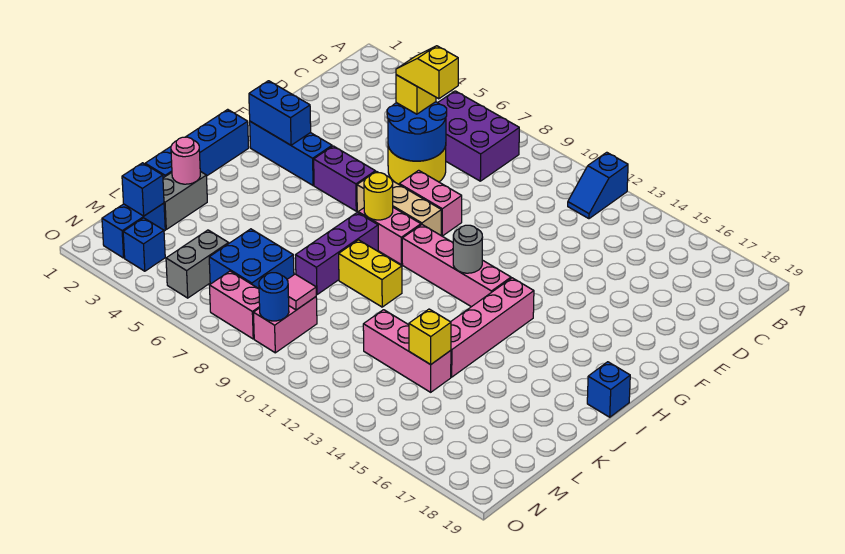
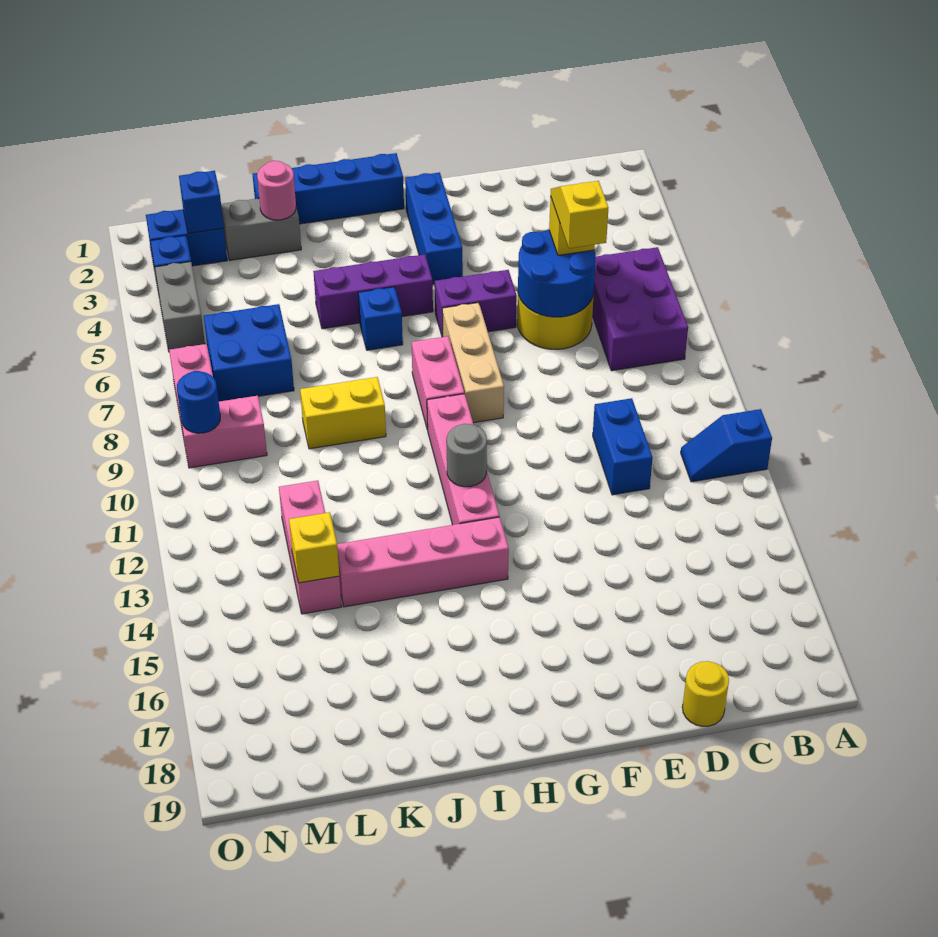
pink 1x2 brick [399,170,462,236] -> none
blue 1x2 brick [249,81,311,145] -> blue 1x2 brick moved to [593,398,653,495]
purple 1x2 brick [314,146,375,211] -> purple 1x2 brick turned to [435,270,517,337]
yellow 1x1 round brick [364,173,393,220] -> yellow 1x1 round brick moved to [682,661,729,726]
purple 1x3 brick [296,213,378,295] -> purple 1x3 brick moved to [313,254,433,329]
blue 1x1 brick [587,362,630,417] -> blue 1x1 brick moved to [358,287,403,350]
yellow 1x2 brick [339,240,402,307] -> yellow 1x2 brick turned to [300,377,386,449]
grey 1x2 brick [166,230,229,298] -> grey 1x2 brick turned to [155,262,205,351]
pink 1x1 tile [287,274,316,310] -> none

